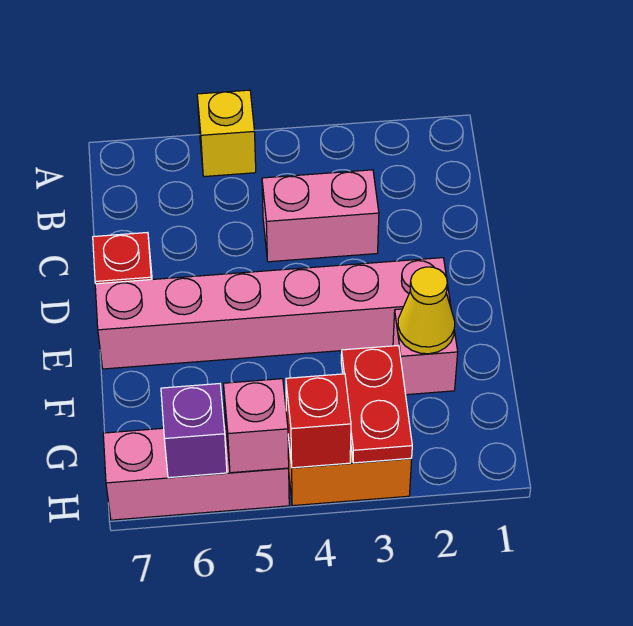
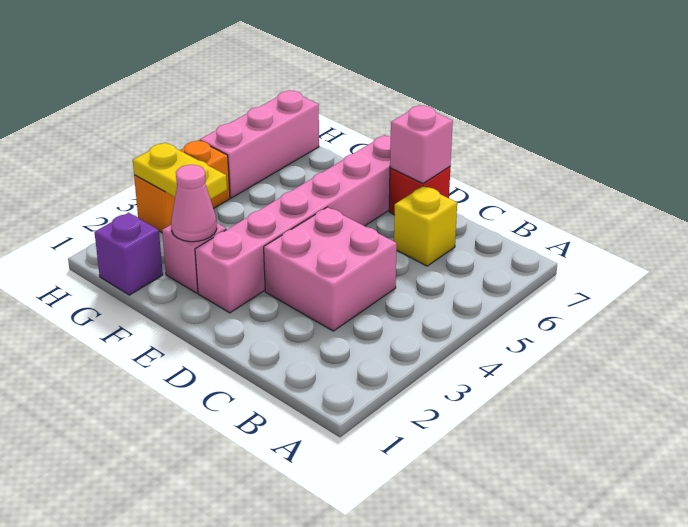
yellow 1x1 brick [197,90,256,177] -> yellow 1x1 brick moved to [394,186,457,266]
pink 1x2 brick [262,170,379,262] -> pink 2x2 brick [264,207,397,331]
yellow 1x1 cone [398,267,455,354] -> pink 1x1 cone [171,165,217,242]
red 1x2 plate [341,346,412,463] -> yellow 1x2 plate [133,143,227,200]
red 1x1 brick [286,374,351,468] -> none
pink 1x1 brick [224,379,289,473] -> pink 1x1 brick moved to [390,105,453,183]
purple 1x1 brick [161,384,227,478] -> purple 1x1 brick moved to [95,213,163,295]

